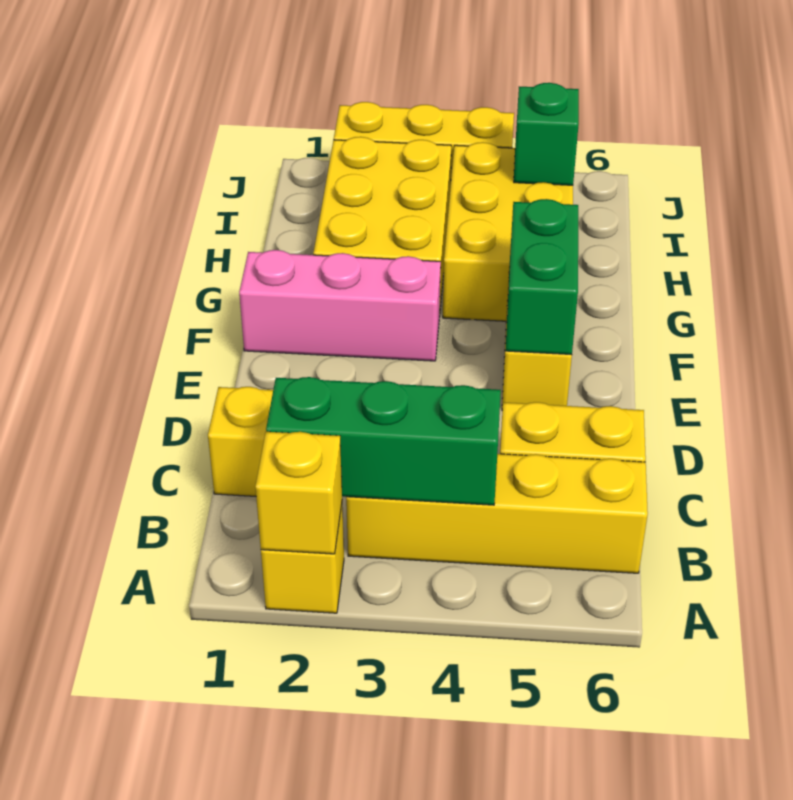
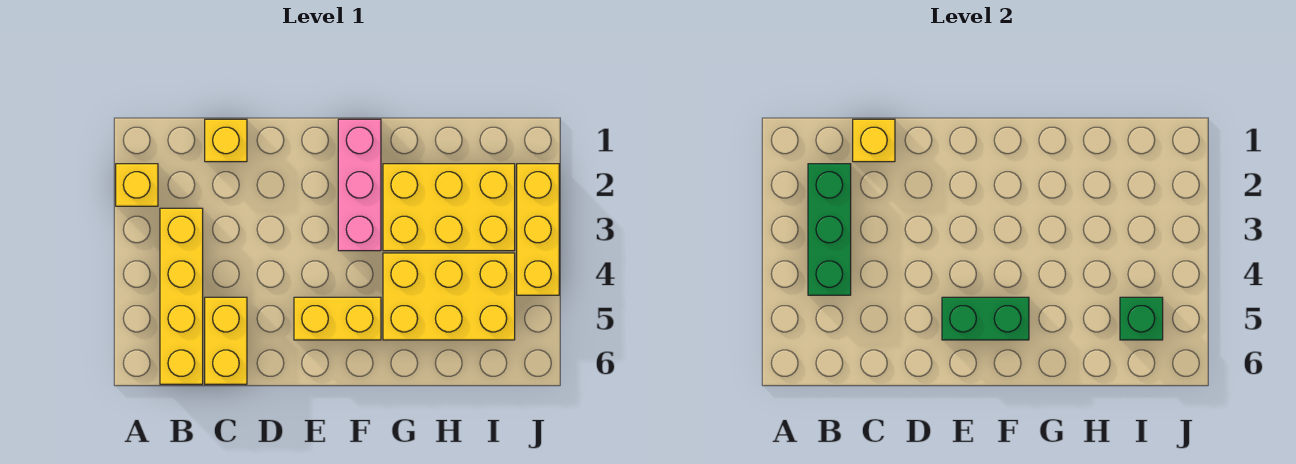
yellow 1x1 brick [255,432,342,554] -> yellow 1x1 brick moved to [853,119,895,162]

